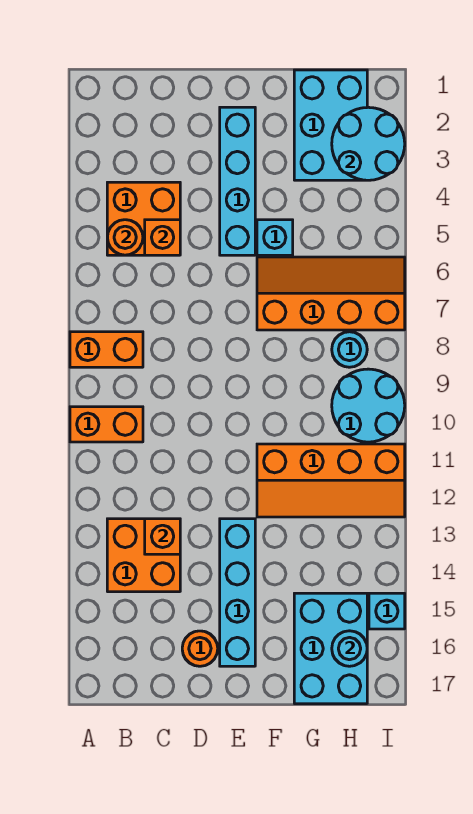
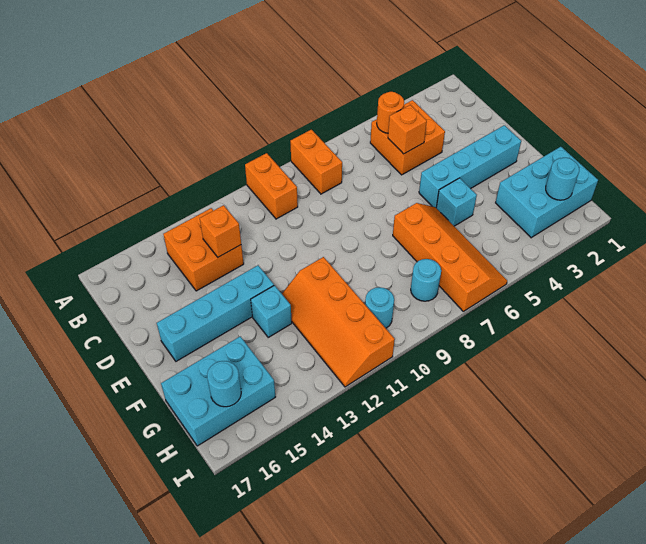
orange 1x1 round brick [182,631,218,666] -> none
cyan 2x2 round brick [332,107,405,180] -> cyan 1x1 round brick [546,158,579,200]
cyan 2x2 round brick [332,369,405,442] -> cyan 1x1 round brick [365,287,394,328]
cyan 1x1 brick [369,593,405,629] -> cyan 1x1 brick moved to [251,285,292,337]

